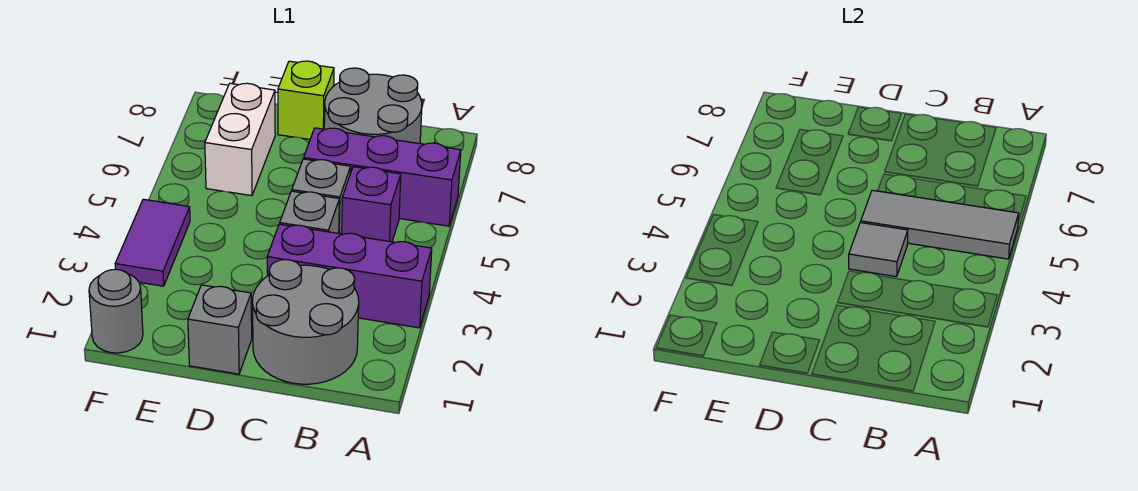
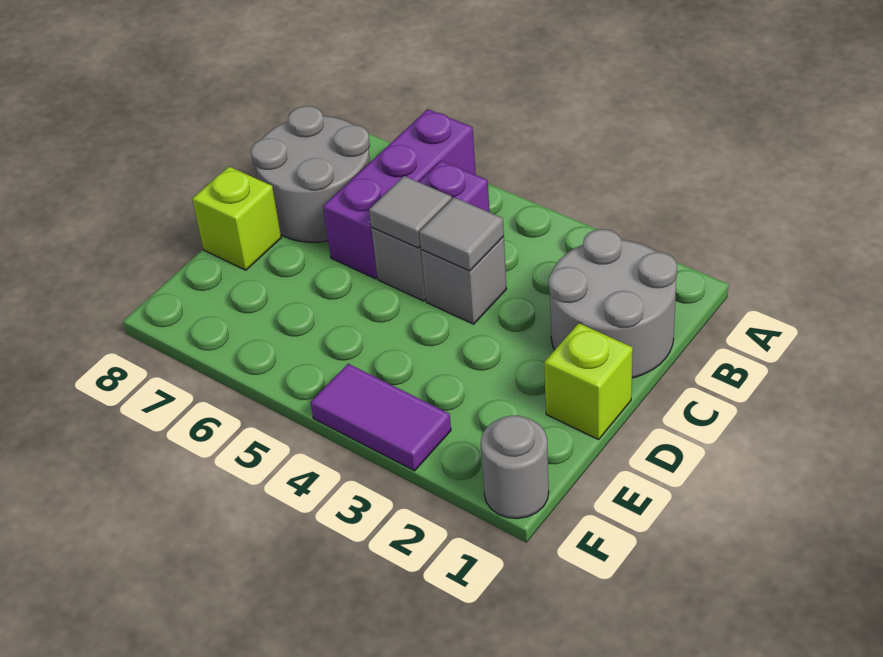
purple 1x3 brick [267,224,432,328] -> none
grey 1x3 tile [861,190,1019,259] -> grey 1x1 tile [369,176,452,248]
grey 1x1 brick [188,285,252,374] -> lime 1x1 brick [544,323,633,440]
white 1x2 brick [205,83,275,196] -> none

